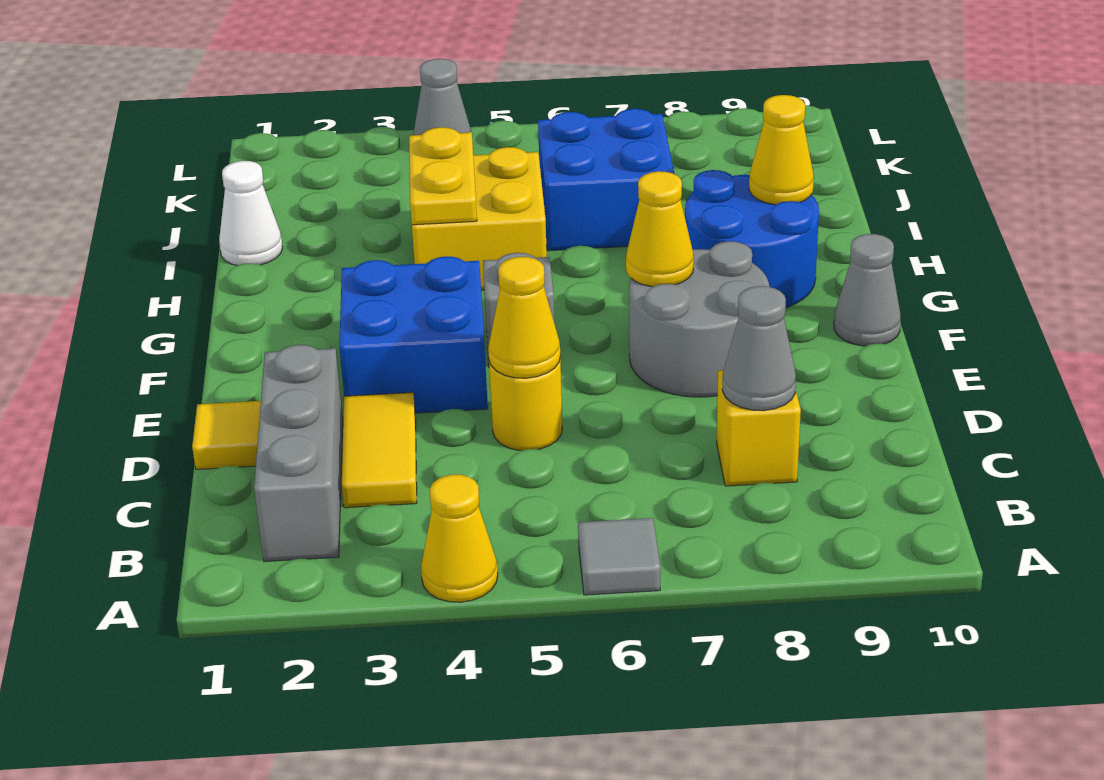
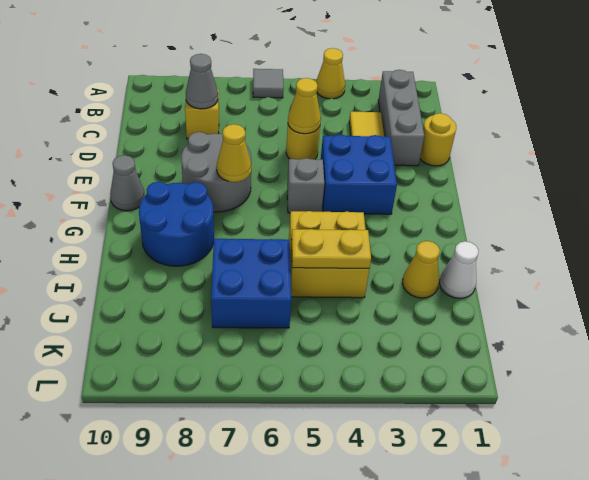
yellow 1x1 tile [192,401,261,469] -> yellow 1x1 round brick [420,113,456,166]
yellow 1x2 plate [409,127,477,225] -> yellow 1x2 plate turned to [291,229,371,268]
yellow 1x1 cone [749,95,814,205] -> yellow 1x1 cone moved to [402,241,440,298]
grey 1x1 cone [413,59,471,135] -> none

